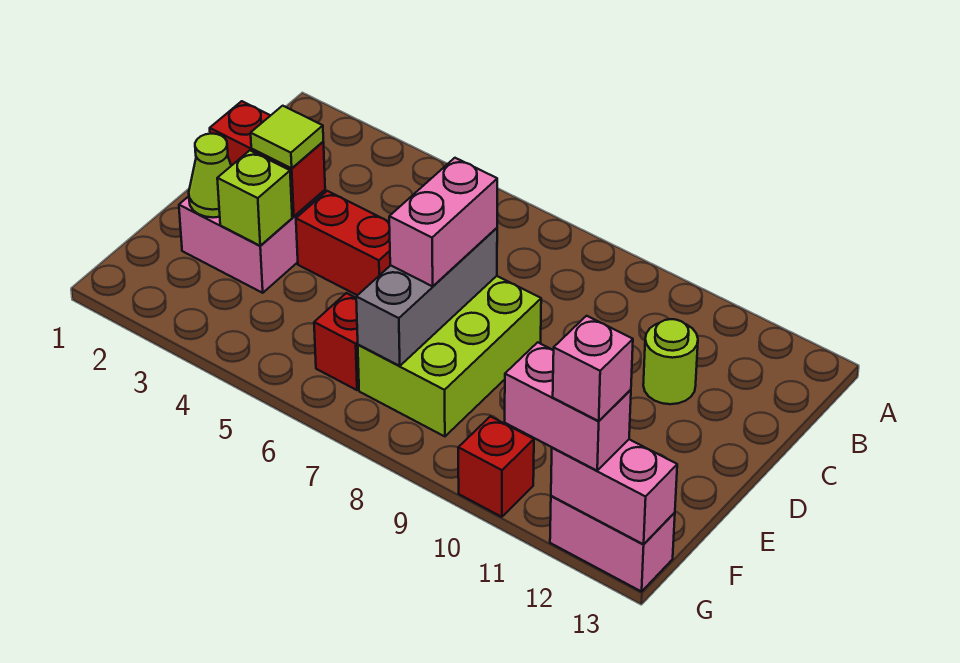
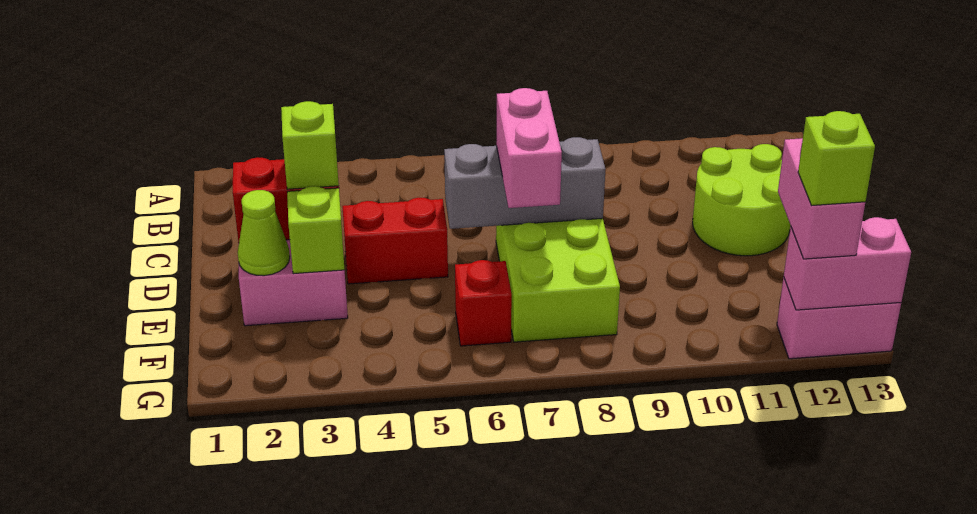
lime 1x1 round brick [643,319,698,404] -> lime 2x2 round brick [693,144,791,256]
lime 1x1 tile [251,106,323,168] -> lime 1x1 brick [281,101,339,189]
grey 1x3 brick [356,228,497,366] -> grey 1x3 brick turned to [444,137,605,229]
red 1x1 brick [458,416,534,517] -> none
pink 1x2 brick [505,342,631,471] -> pink 1x2 brick turned to [778,138,865,259]
pink 1x1 brick [553,316,633,421] -> lime 1x1 brick [798,111,875,206]

